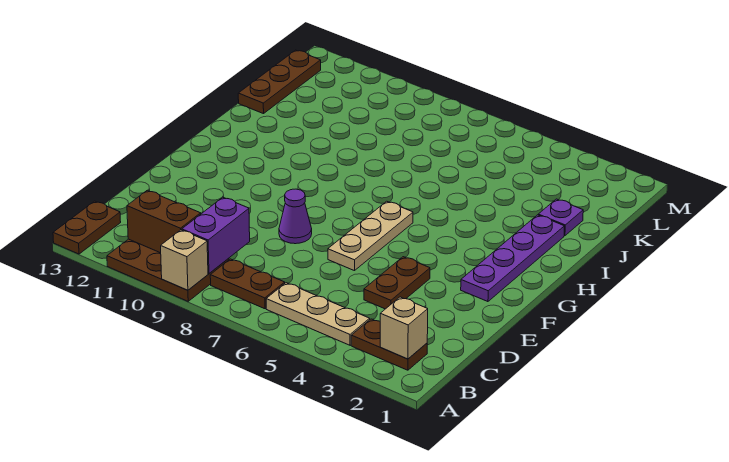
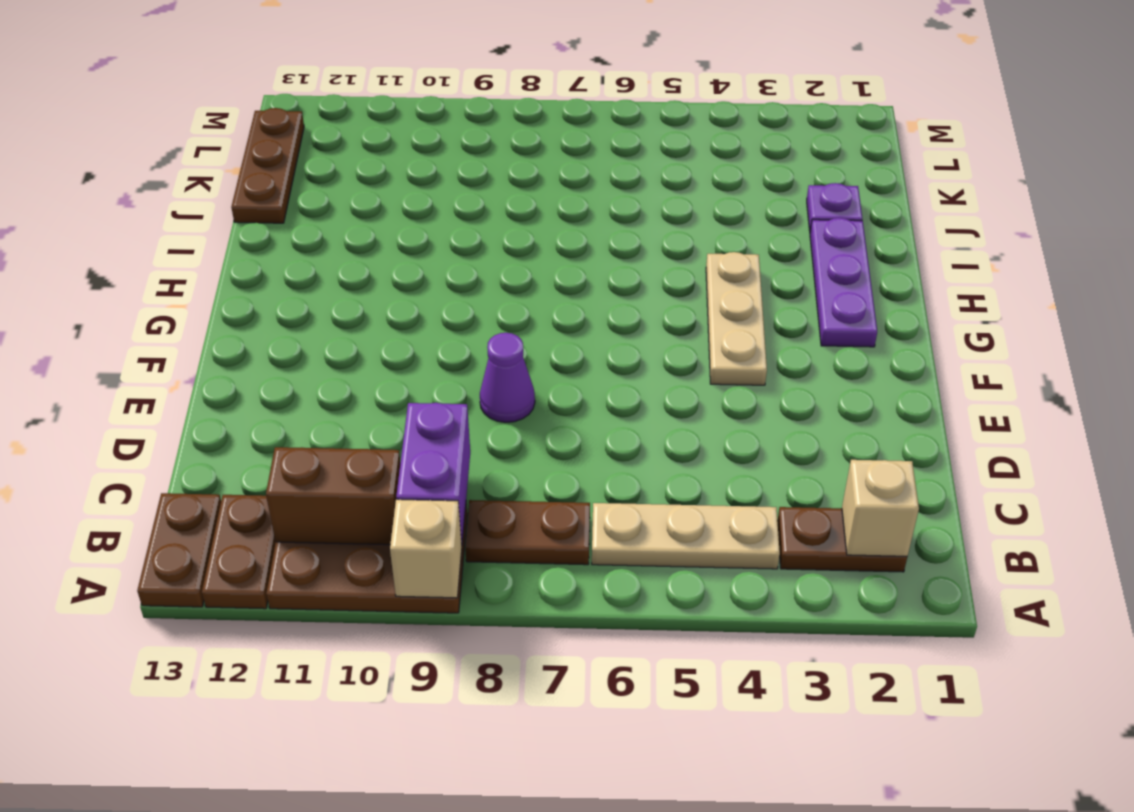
brown 1x2 plate [364,257,430,309] -> brown 1x2 plate moved to [202,495,276,609]
tan 1x3 plate [328,201,413,271] -> tan 1x3 plate moved to [706,252,767,385]
purple 1x4 plate [461,215,564,302] -> purple 1x3 plate [810,218,877,347]

